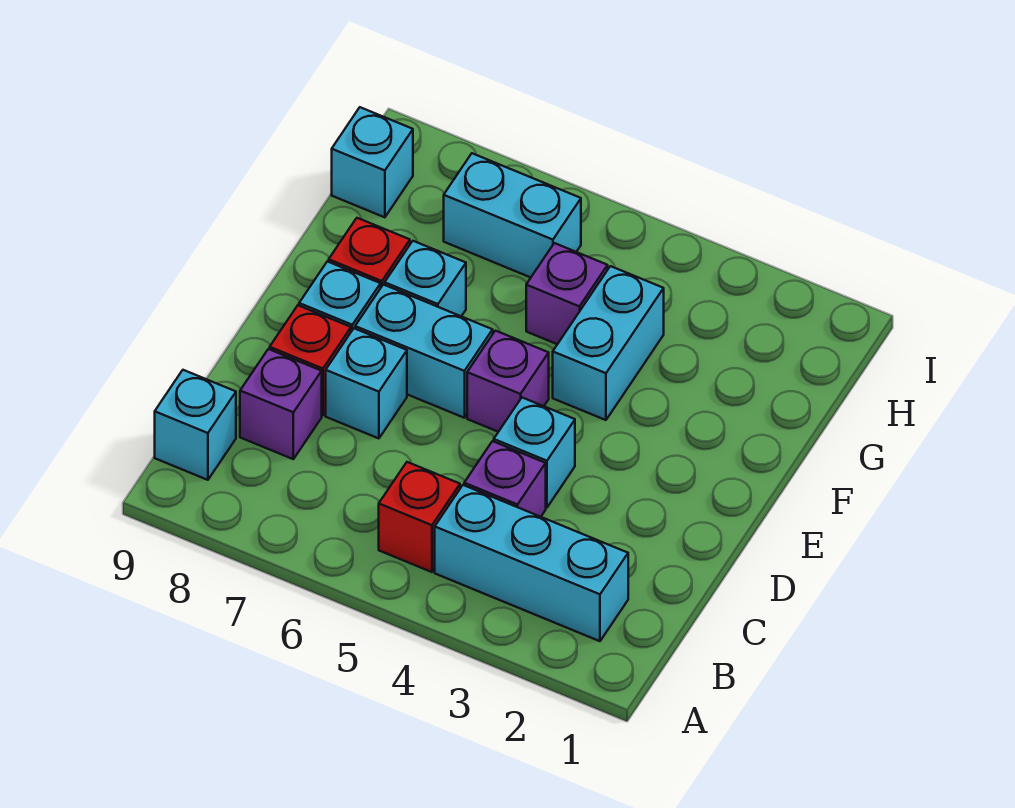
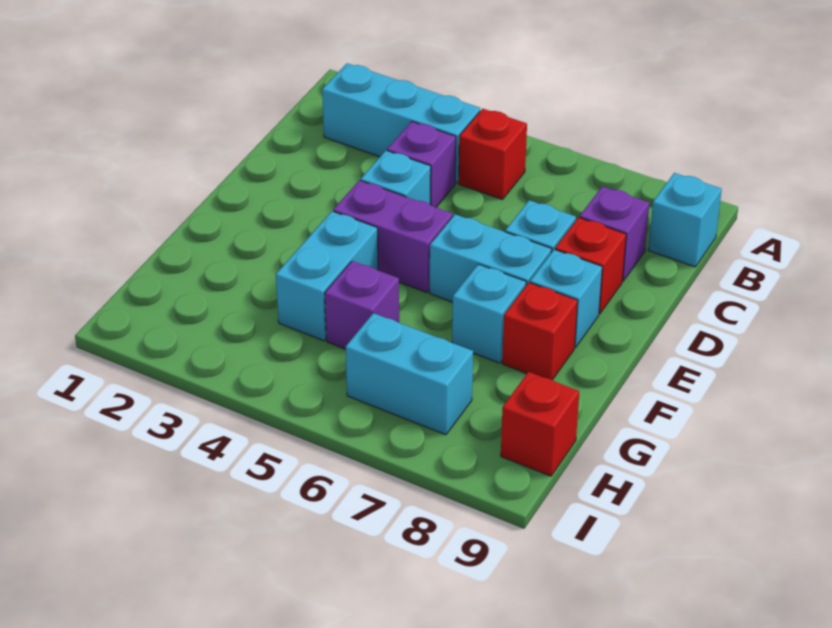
purple 1x1 brick [467,331,549,432] -> purple 1x2 brick [333,180,453,292]
cyan 1x1 brick [332,107,413,217] -> red 1x1 brick [501,372,579,476]

